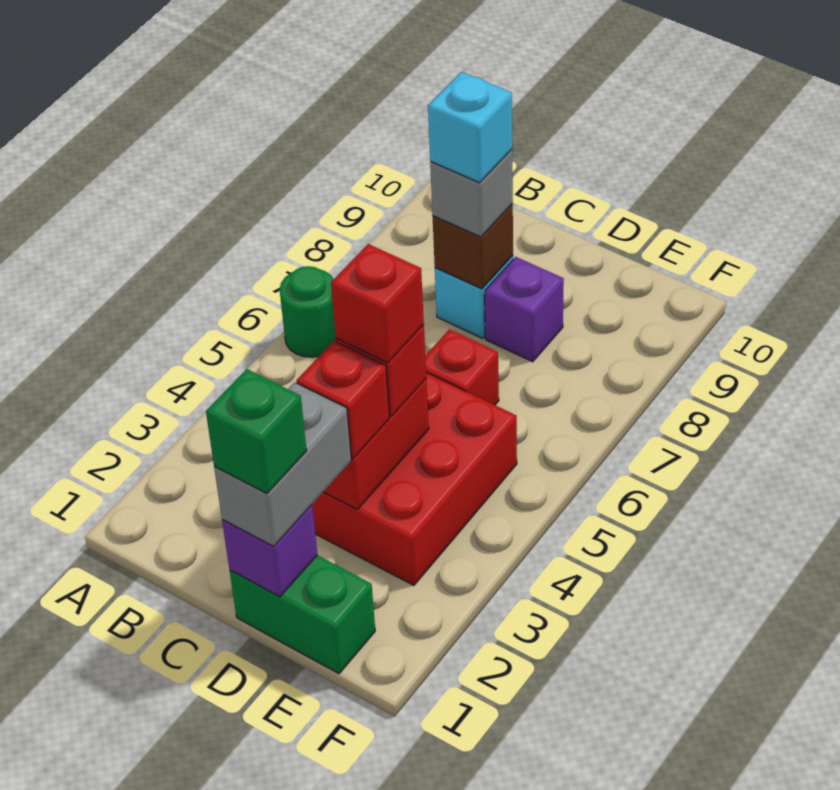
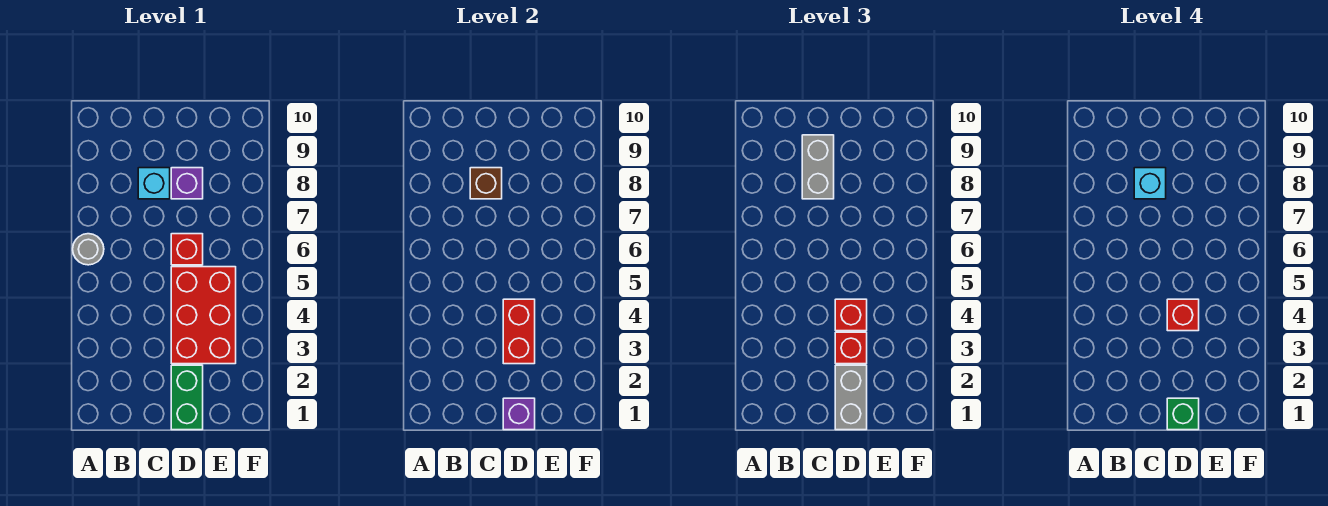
green 1x1 round brick [280,266,336,357] -> grey 1x1 round brick [73,234,104,265]
grey 1x1 brick [430,150,513,237] -> grey 1x2 brick [802,135,834,199]
green 1x2 brick [230,555,375,674] -> green 1x2 brick turned to [171,365,203,430]

